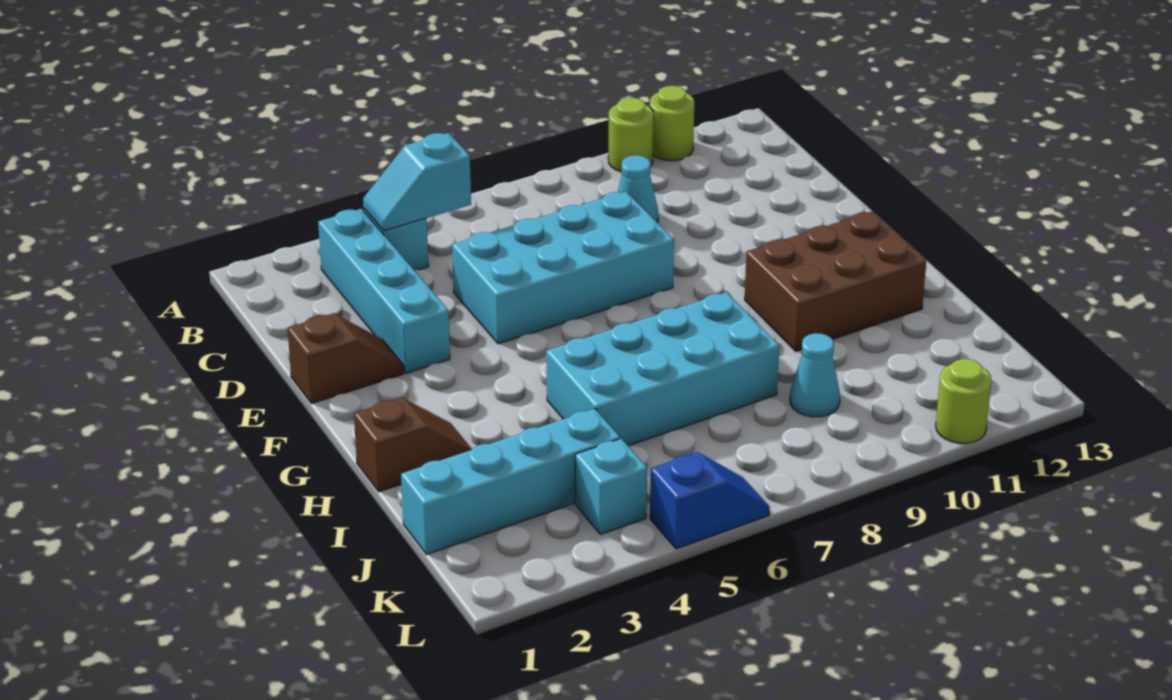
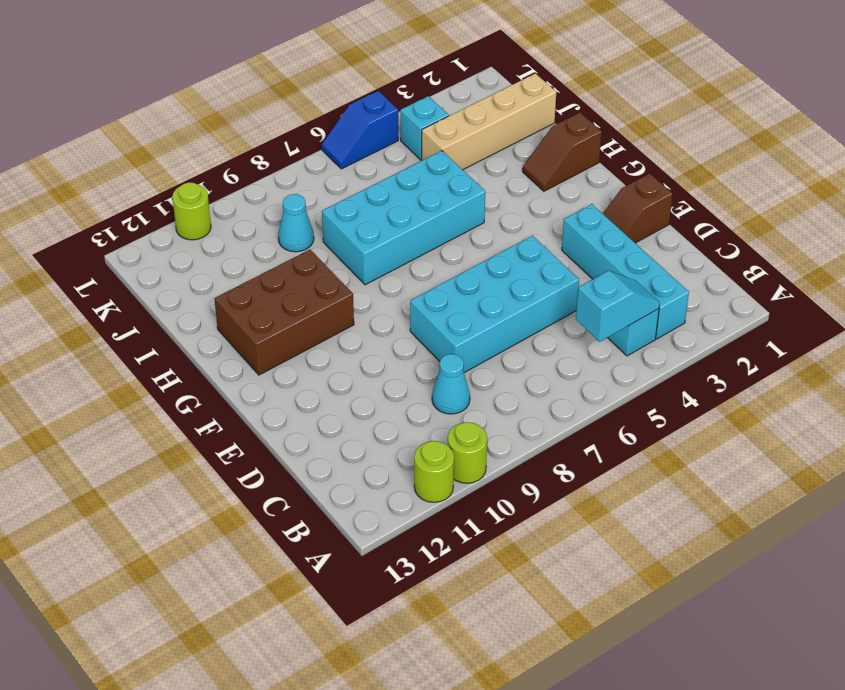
cyan 1x4 brick [401,409,620,555] -> tan 1x4 brick [422,73,556,170]

